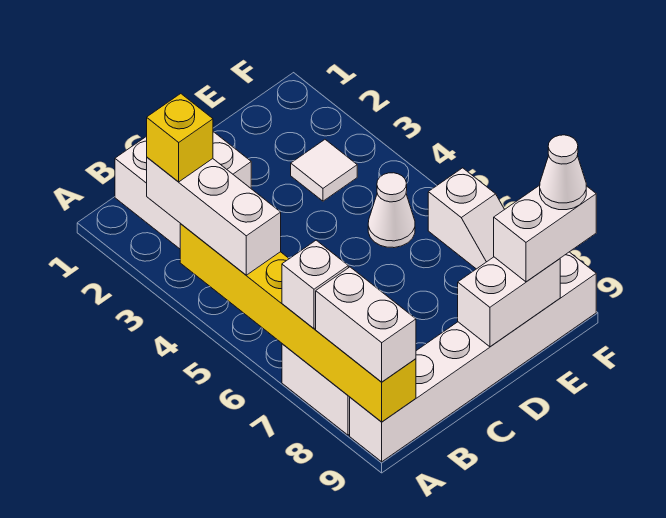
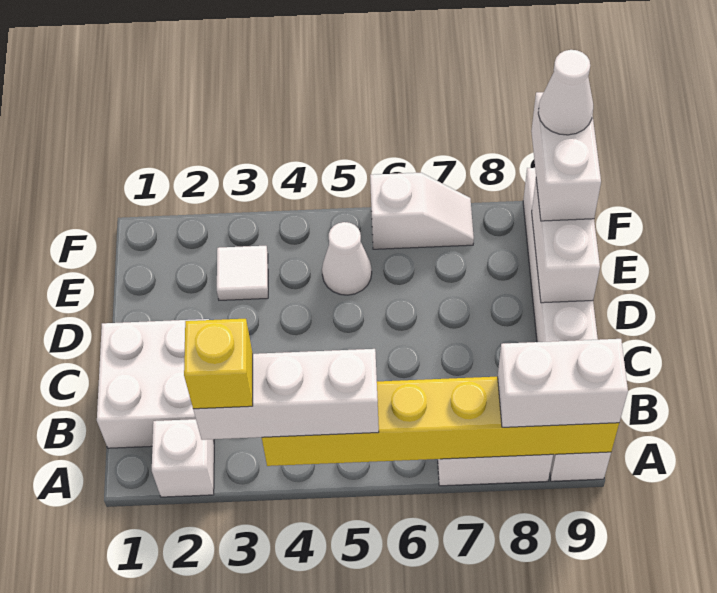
white 1x1 brick [282,240,348,329] -> white 1x1 brick moved to [152,419,214,497]

